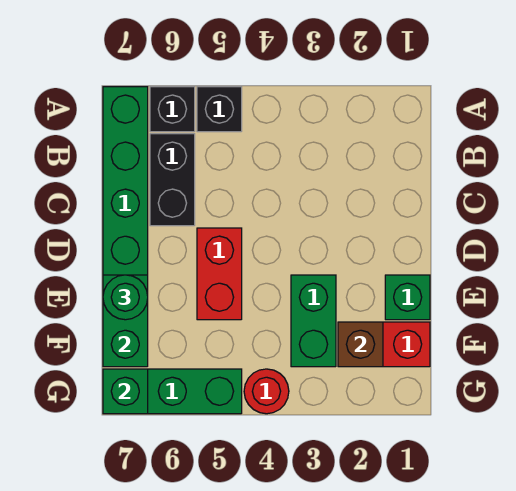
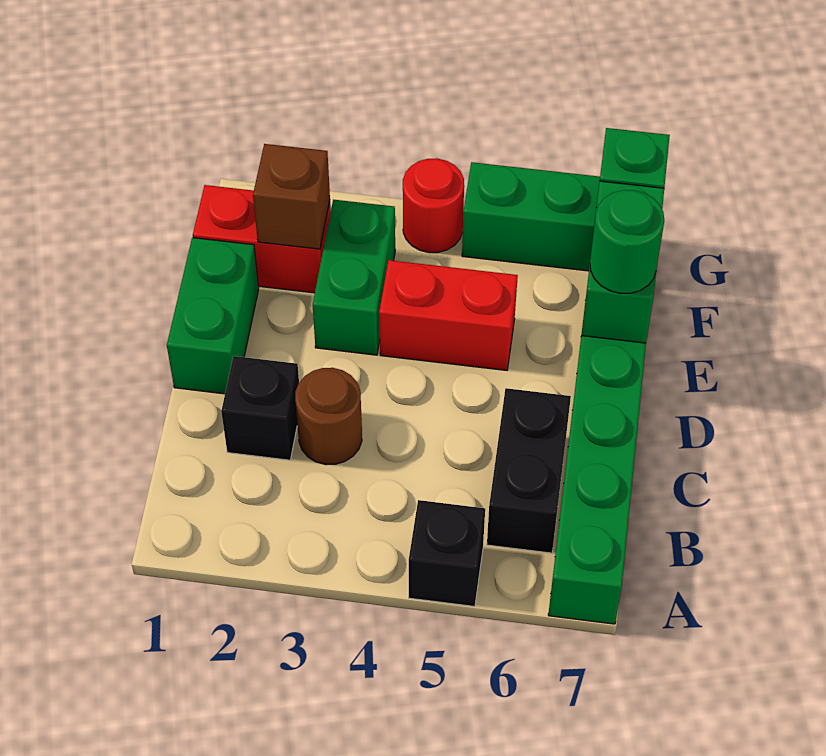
black 1x1 brick [150,87,195,132] -> black 1x1 brick moved to [221,356,299,460]
none -> brown 1x1 round brick [295,368,362,465]
red 1x2 brick [197,228,242,320] -> red 1x2 brick turned to [379,260,518,370]
green 1x1 brick [385,275,430,320] -> green 1x2 brick [167,238,259,394]

